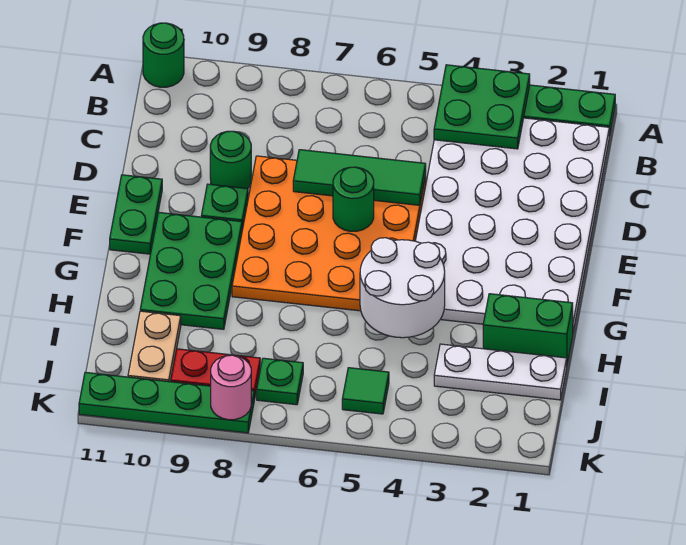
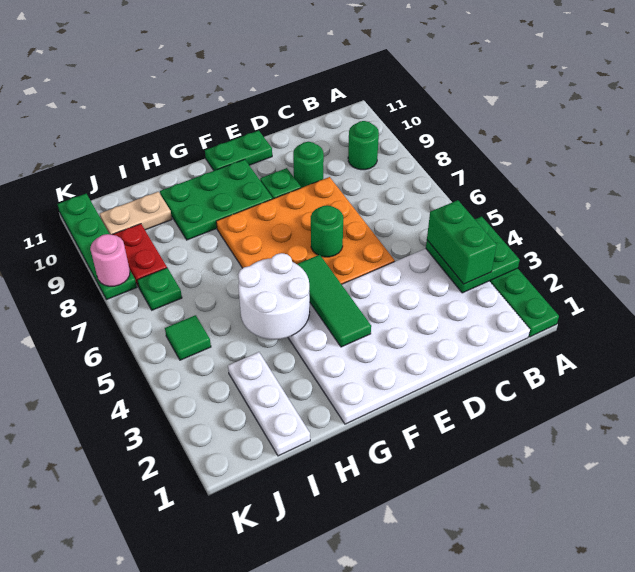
green 1x1 round brick [143,23,184,87] -> green 1x1 round brick moved to [348,121,379,170]
green 1x3 tile [293,150,426,205] -> green 1x3 tile moved to [297,255,371,347]
green 1x2 brick [483,294,573,364] -> green 1x2 brick moved to [427,200,497,284]

